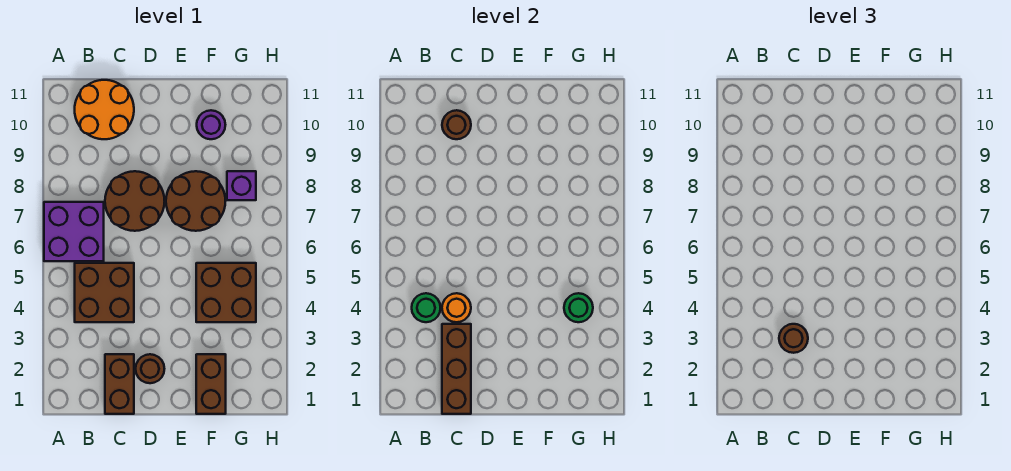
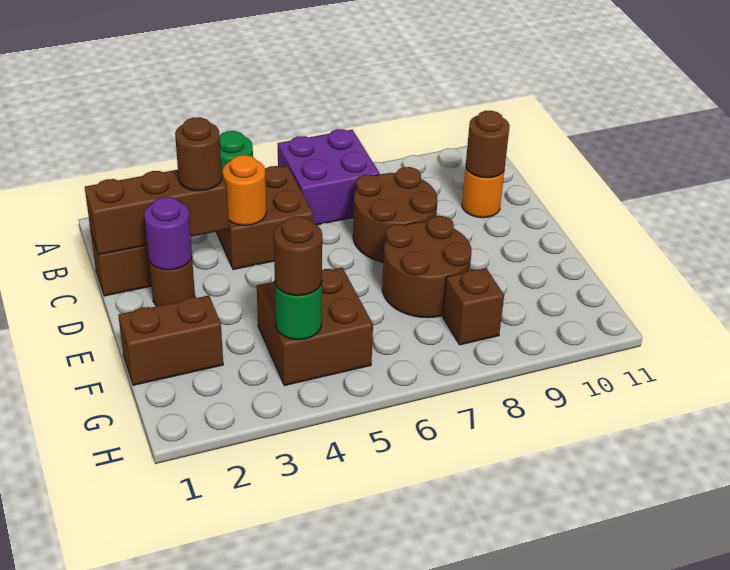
orange 2x2 round brick [75,80,134,139] -> orange 1x1 round brick [462,167,504,218]
purple 1x1 round brick [197,110,225,139] -> purple 1x1 round brick moved to [144,197,192,270]
none -> brown 1x1 round brick [274,216,322,296]
purple 1x1 brick [227,171,256,200] -> brown 1x1 brick [443,268,504,345]

